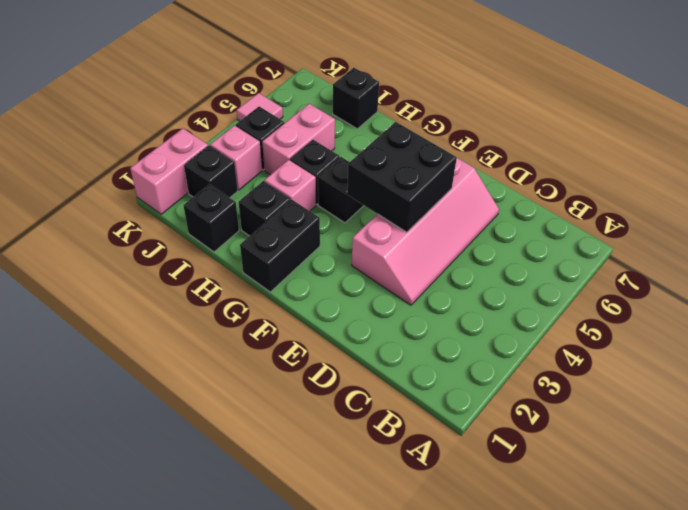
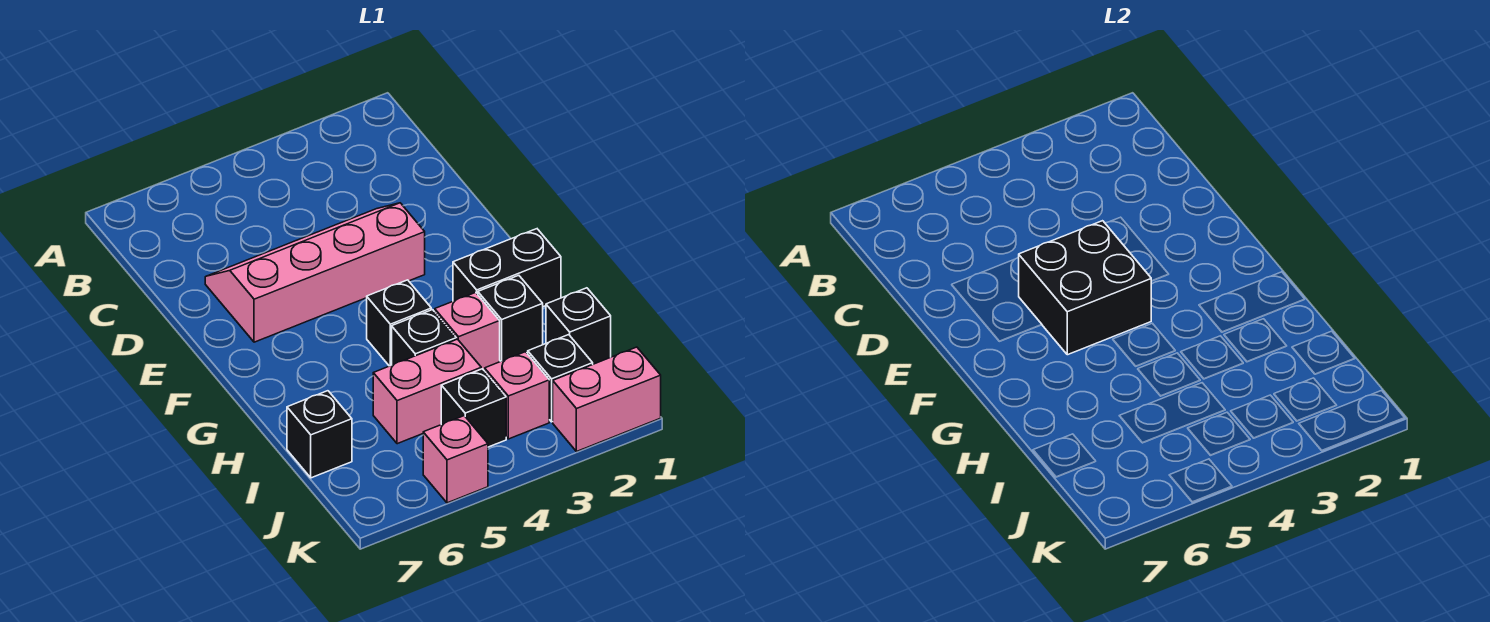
pink 1x1 tile [237,93,283,121] -> pink 1x1 brick [423,416,488,503]

